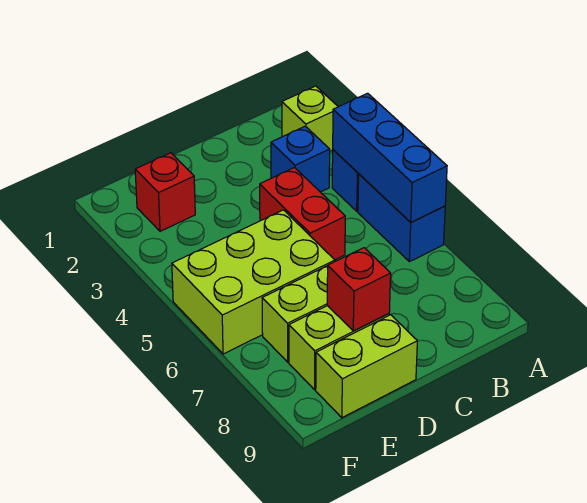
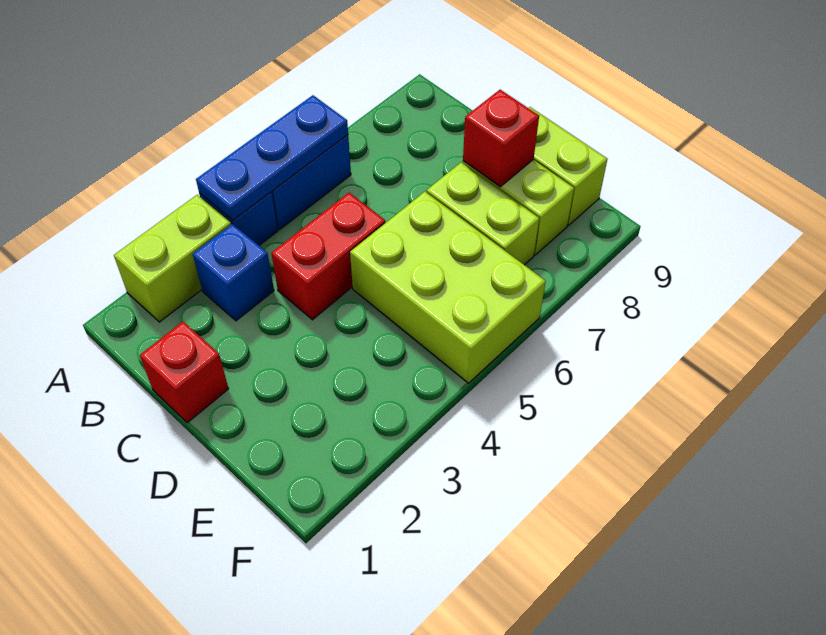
lime 1x1 brick [282,86,338,151] -> lime 1x2 brick [114,195,231,322]
blue 1x3 brick [333,93,447,222] -> blue 1x3 plate [196,95,348,220]
red 1x1 brick [135,153,195,231] -> red 1x1 brick moved to [140,322,229,423]

